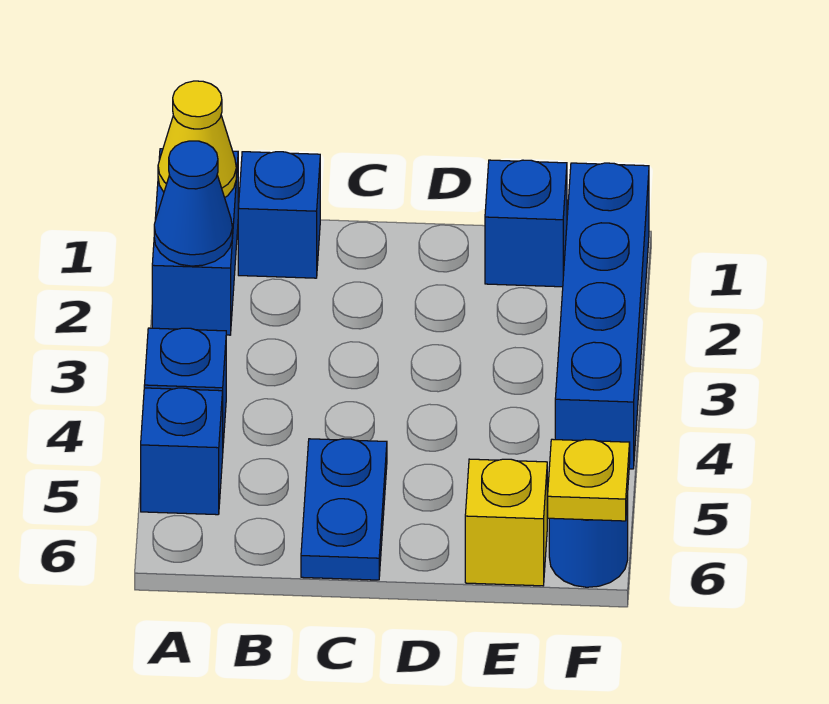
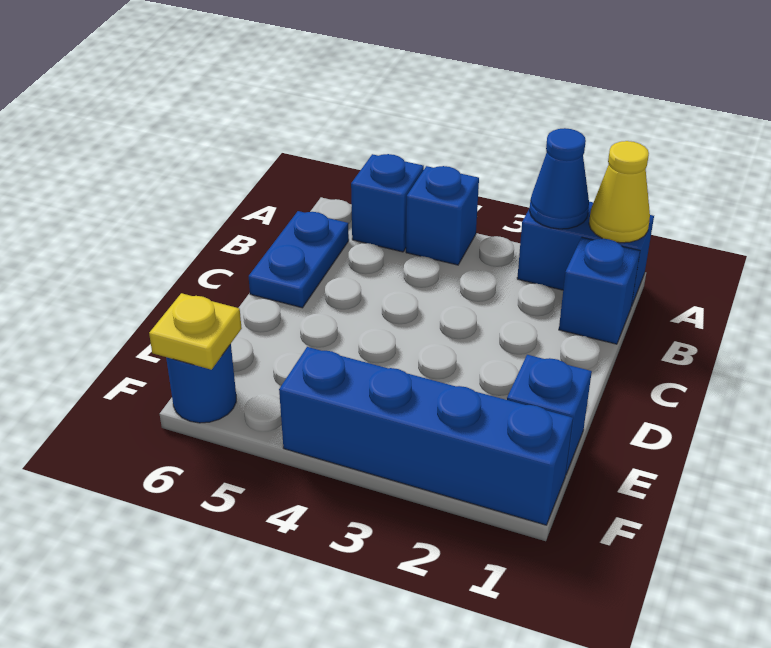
blue 1x2 plate [301,439,387,580] -> blue 1x2 plate turned to [248,211,349,308]
yellow 1x1 brick [465,459,547,586] -> none

